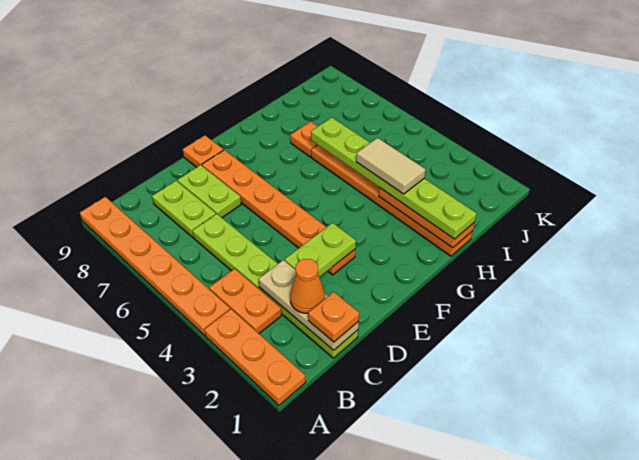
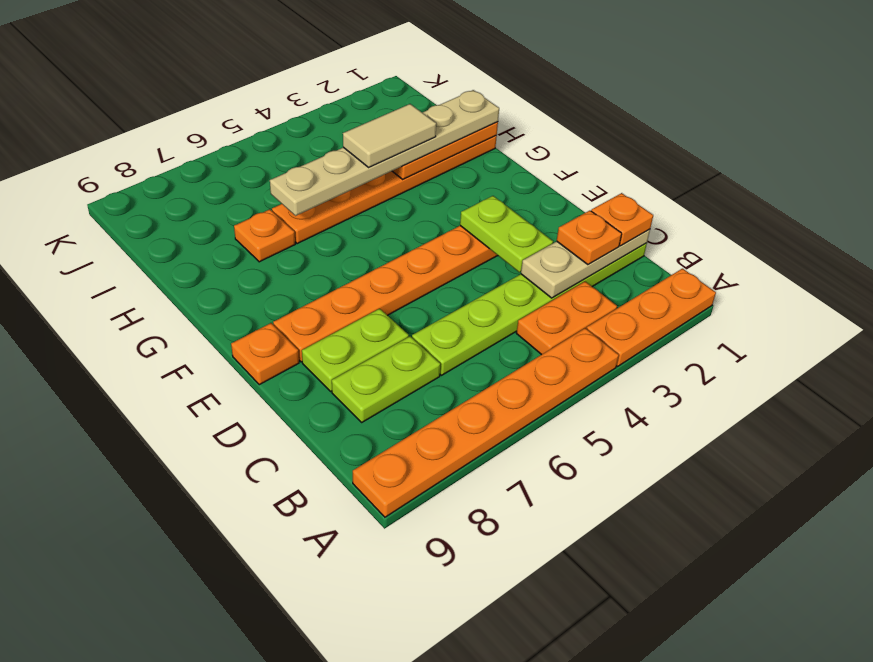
orange 1x1 cone [290,259,325,313] -> orange 1x1 plate [557,211,622,265]
lime 1x6 plate [311,117,477,239] -> tan 1x6 plate [270,90,499,216]

